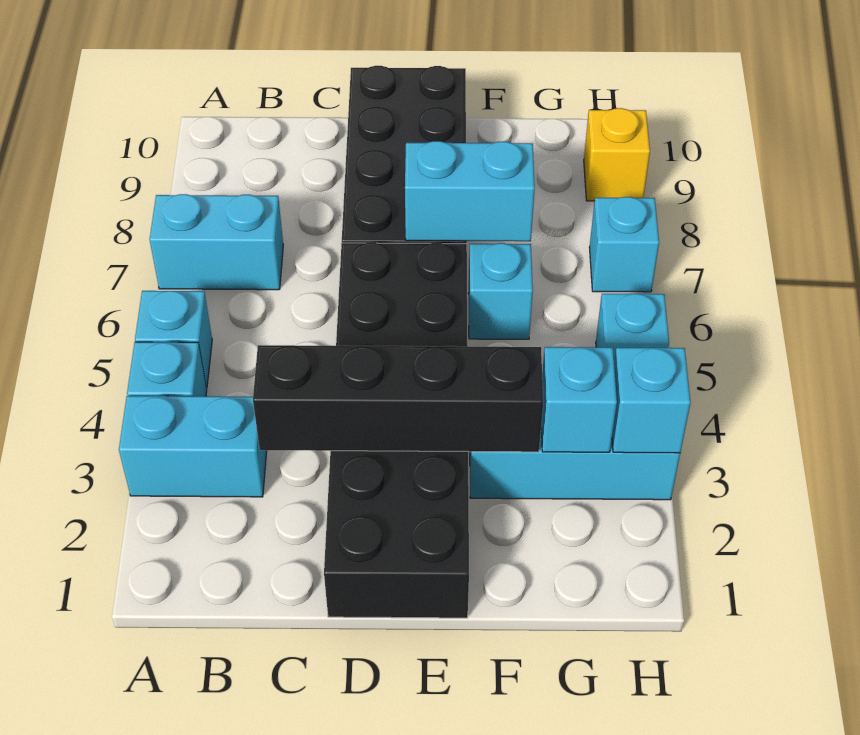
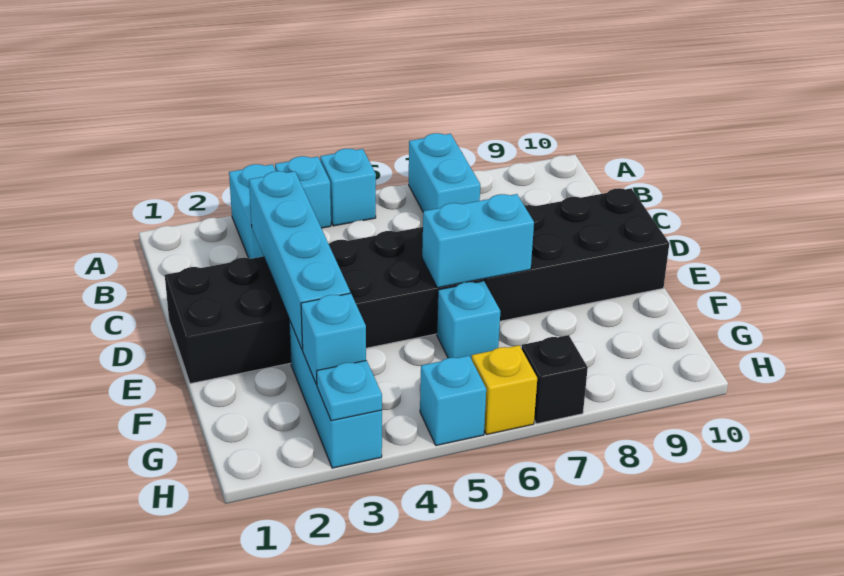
black 1x4 brick [253,345,543,452] -> cyan 1x4 brick [249,171,350,350]
cyan 1x2 brick [405,141,535,241] -> cyan 1x2 brick turned to [422,194,534,288]
cyan 1x1 brick [612,348,691,453] -> cyan 1x1 plate [317,360,382,421]
cyan 1x1 brick [589,197,659,292] -> black 1x1 brick [522,335,588,424]
yellow 1x1 brick [584,108,650,201] -> yellow 1x1 brick moved to [472,345,537,435]

